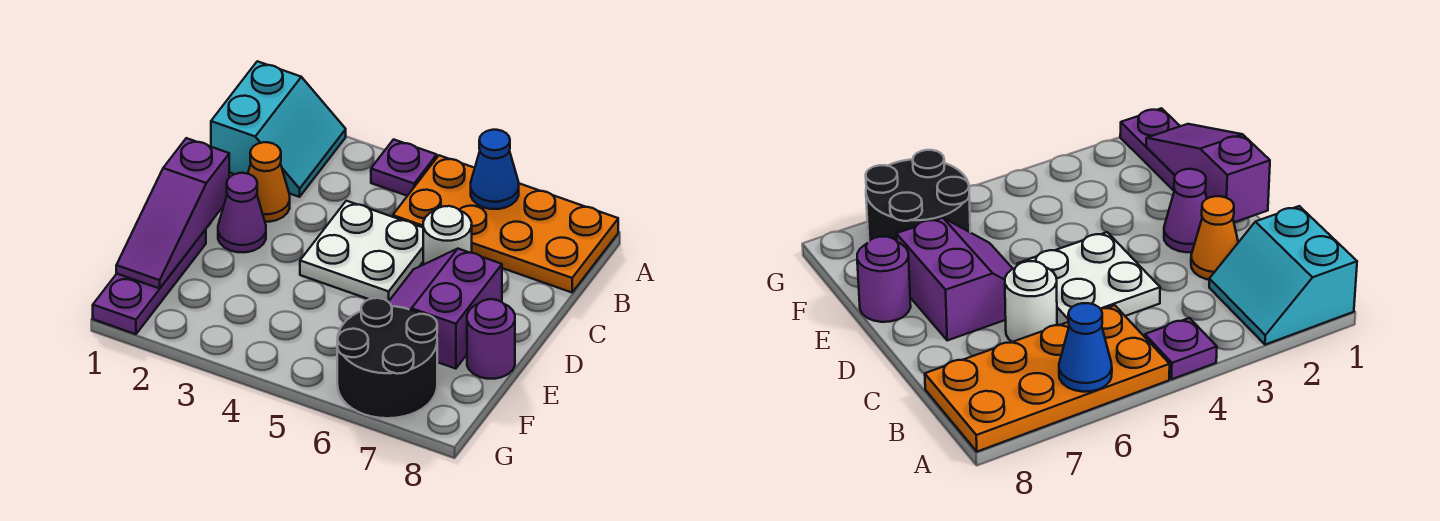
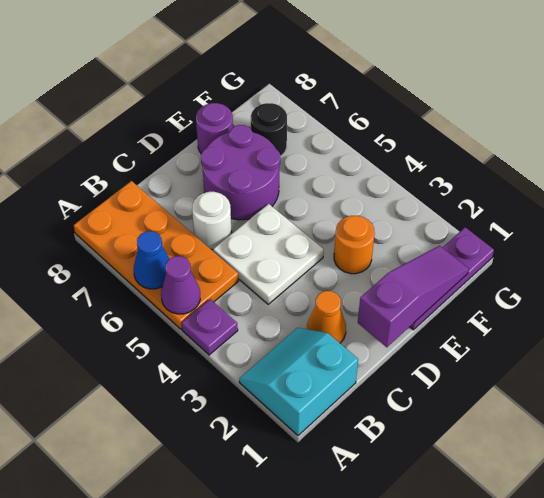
purple 1x1 cone [218,173,266,252] -> purple 1x1 cone moved to [161,256,200,314]
purple 2x2 slope [389,249,502,369] -> purple 2x2 round brick [201,125,280,220]
none -> orange 1x1 round brick [334,216,375,274]
black 2x2 round brick [337,298,437,418] -> black 1x1 round brick [251,103,287,156]

